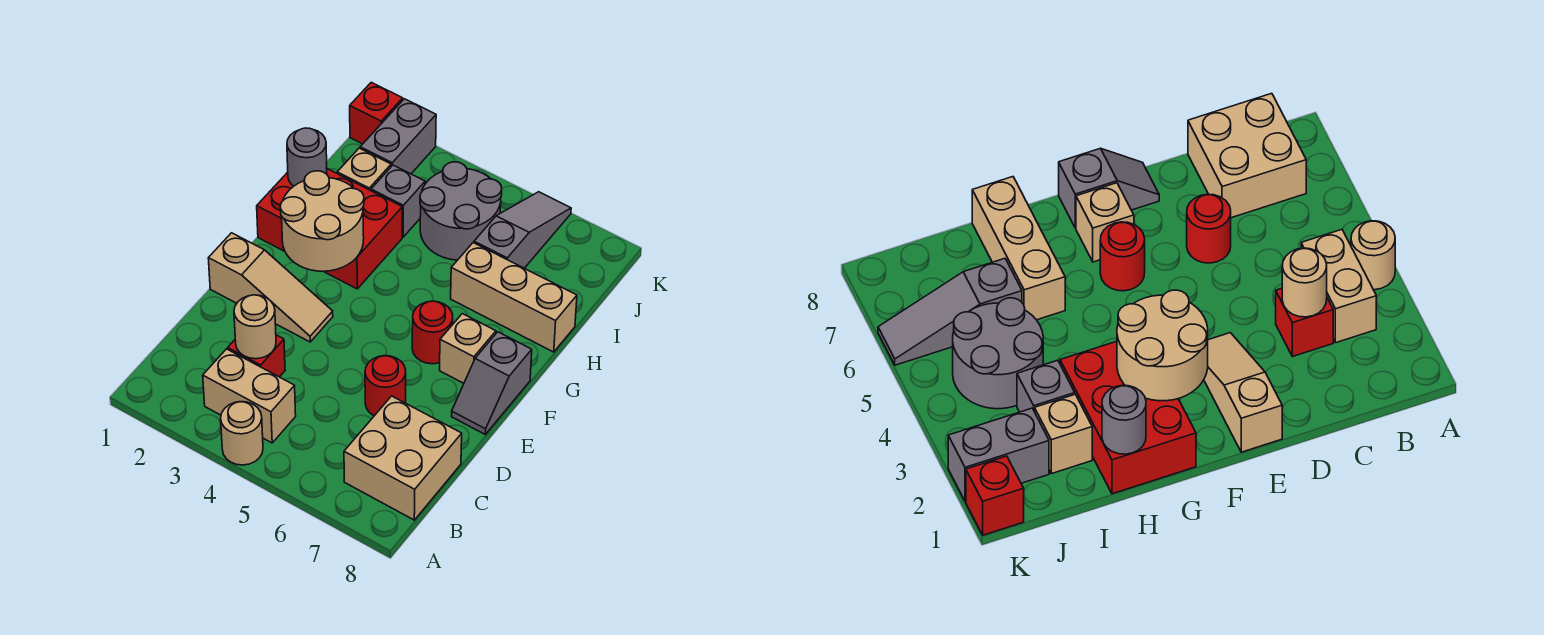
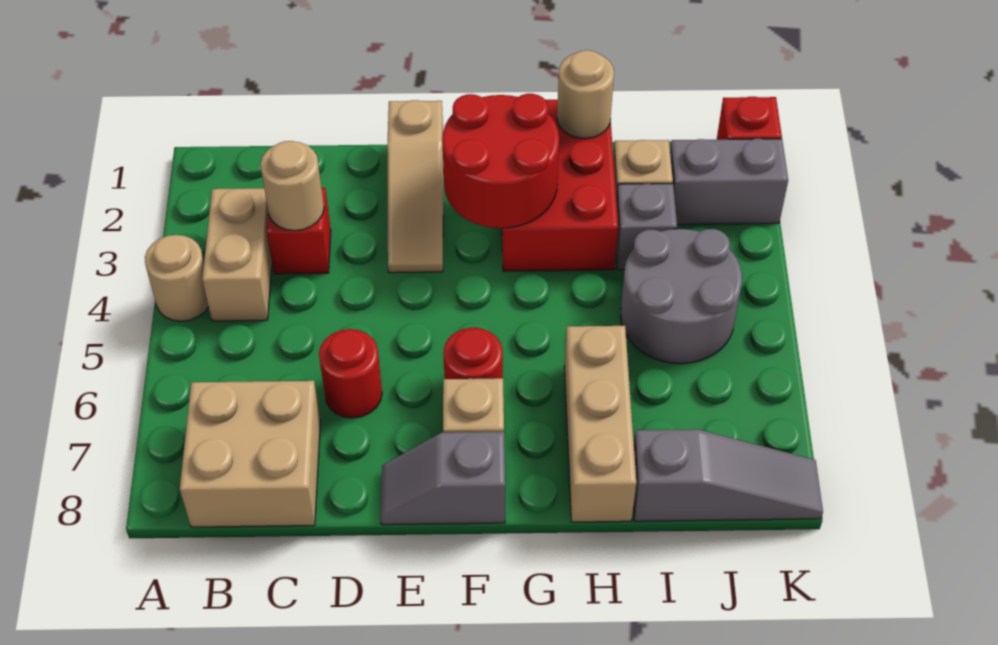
tan 2x2 round brick [280,171,364,271] -> red 2x2 round brick [442,94,559,228]
grey 1x1 round brick [287,128,327,186] -> tan 1x1 round brick [557,50,614,139]
grey 1x3 slope [474,192,571,268] -> grey 1x3 slope moved to [634,429,823,521]

